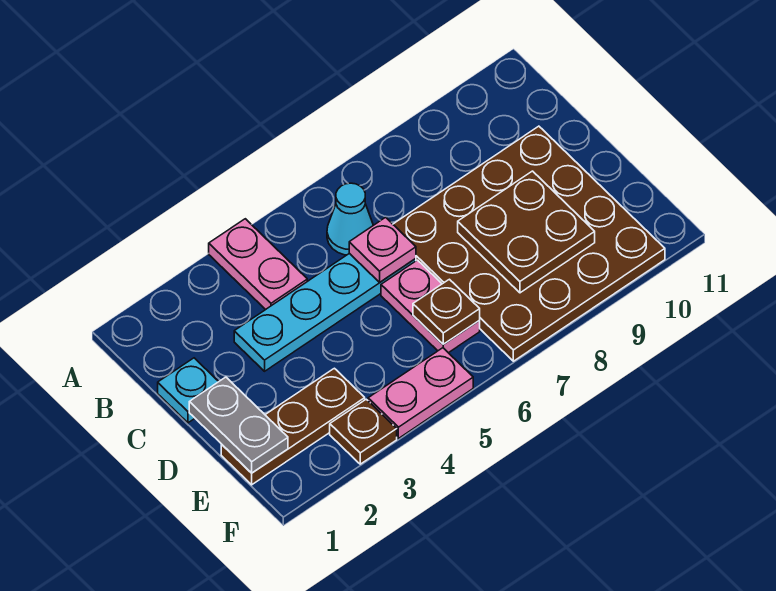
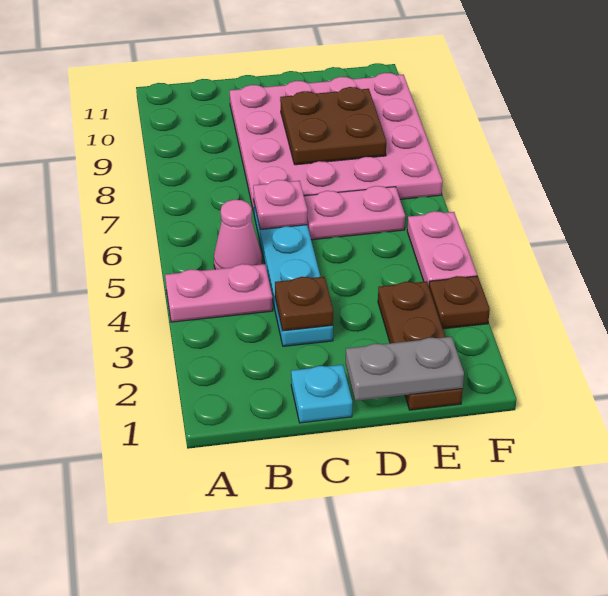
none -> pink 1x1 cone [214,200,262,269]
cyan 1x1 cone [327,183,373,255] -> none
brown 4x4 plate [393,126,665,361] -> pink 4x4 plate [230,73,443,212]
brown 1x1 plate [413,279,480,344] -> brown 1x1 plate moved to [275,277,333,331]

